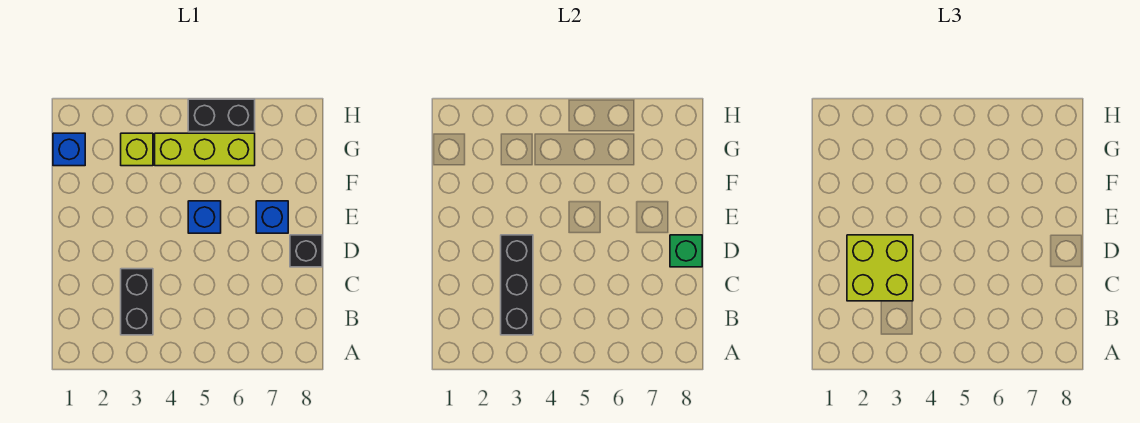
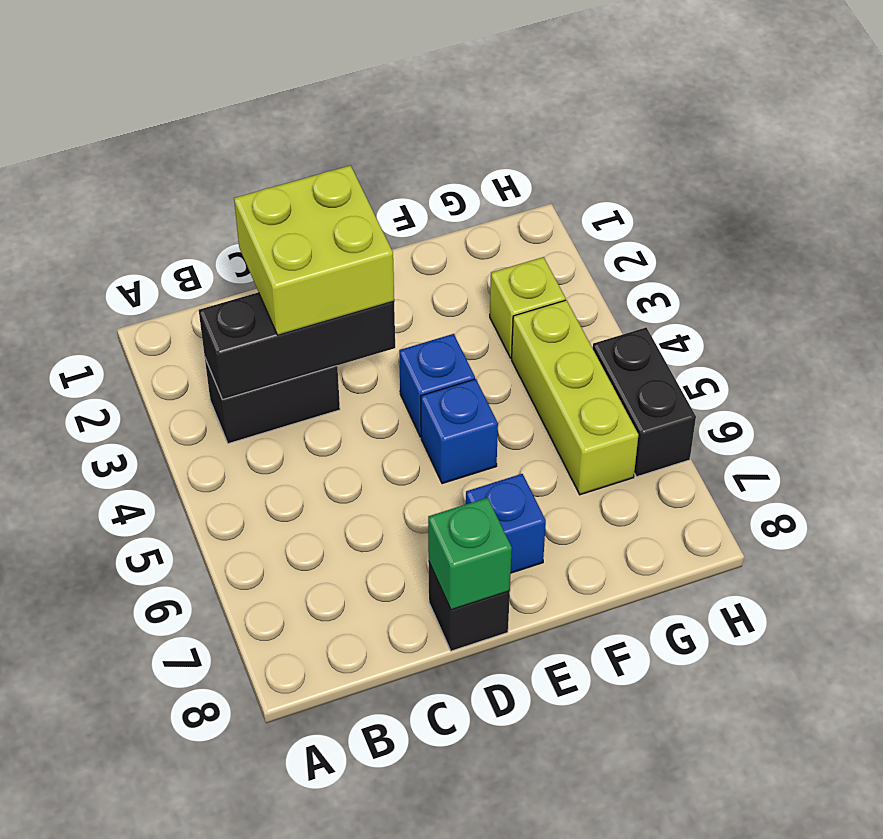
blue 1x1 brick [53,133,85,166] -> blue 1x1 brick moved to [399,334,475,437]

